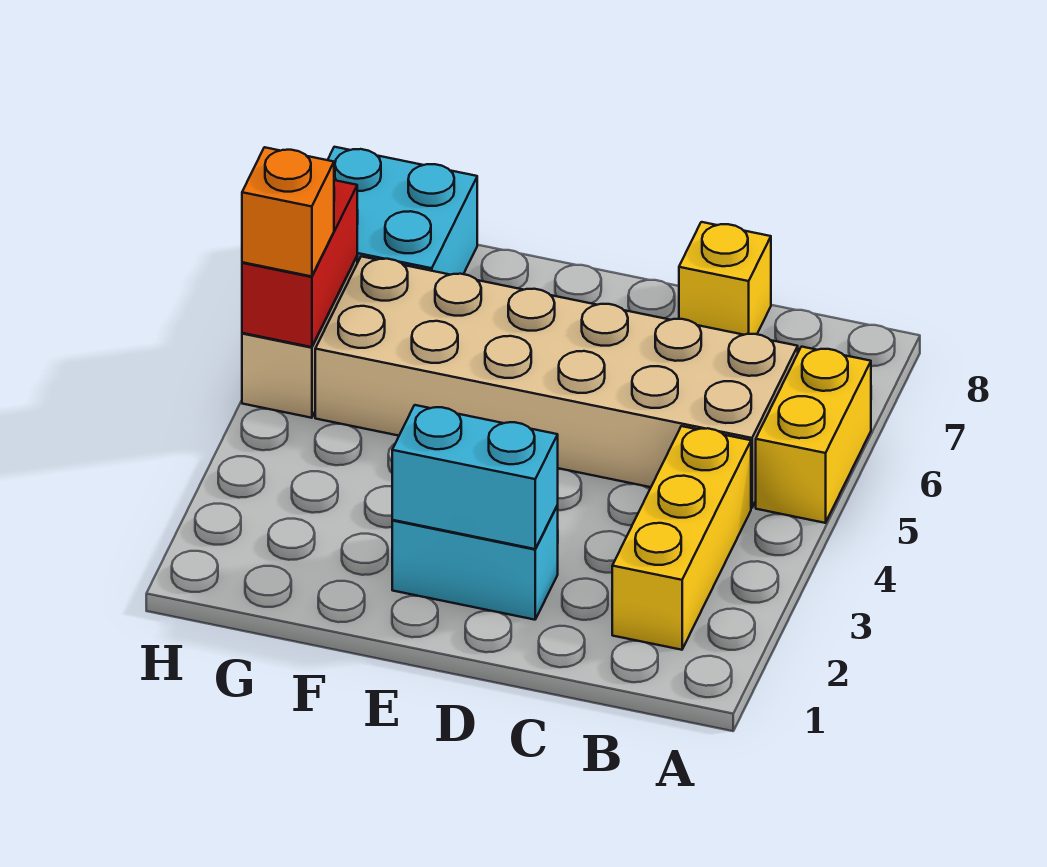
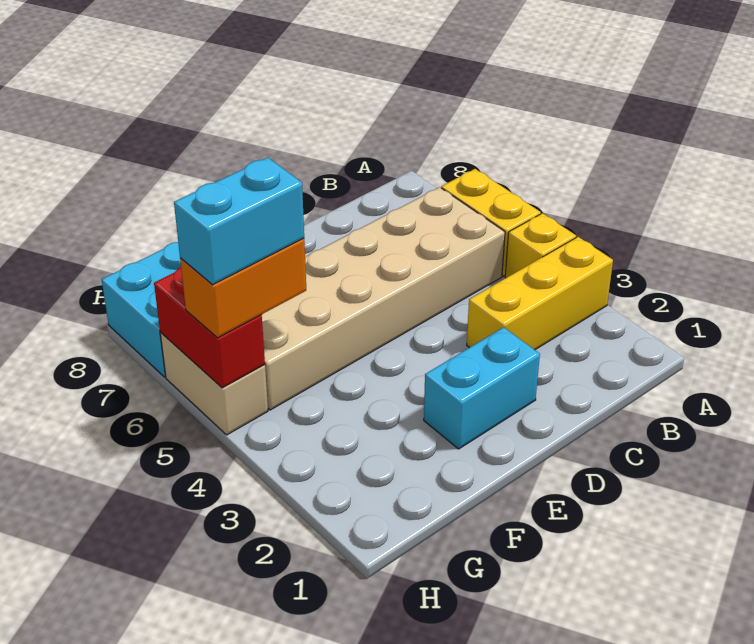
yellow 1x3 brick [612,426,751,650] -> yellow 1x3 brick turned to [467,237,613,350]
yellow 1x1 brick [679,222,771,335] -> yellow 1x1 brick moved to [505,213,576,278]
cyan 1x2 brick [392,405,558,549] -> cyan 1x2 brick moved to [174,158,304,285]
orange 1x1 brick [242,147,334,276] -> orange 1x2 brick [180,238,306,338]

